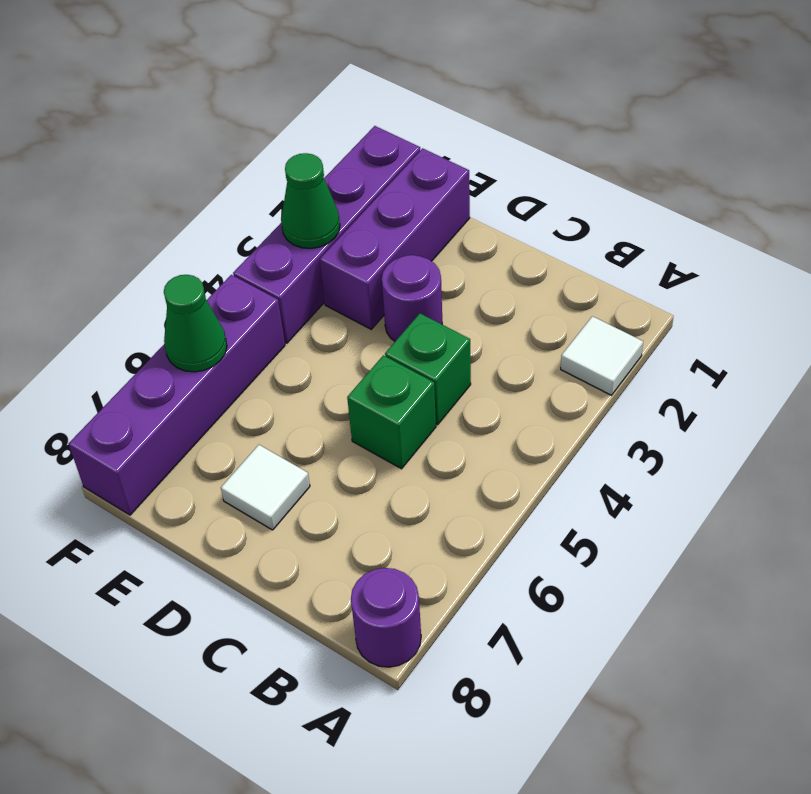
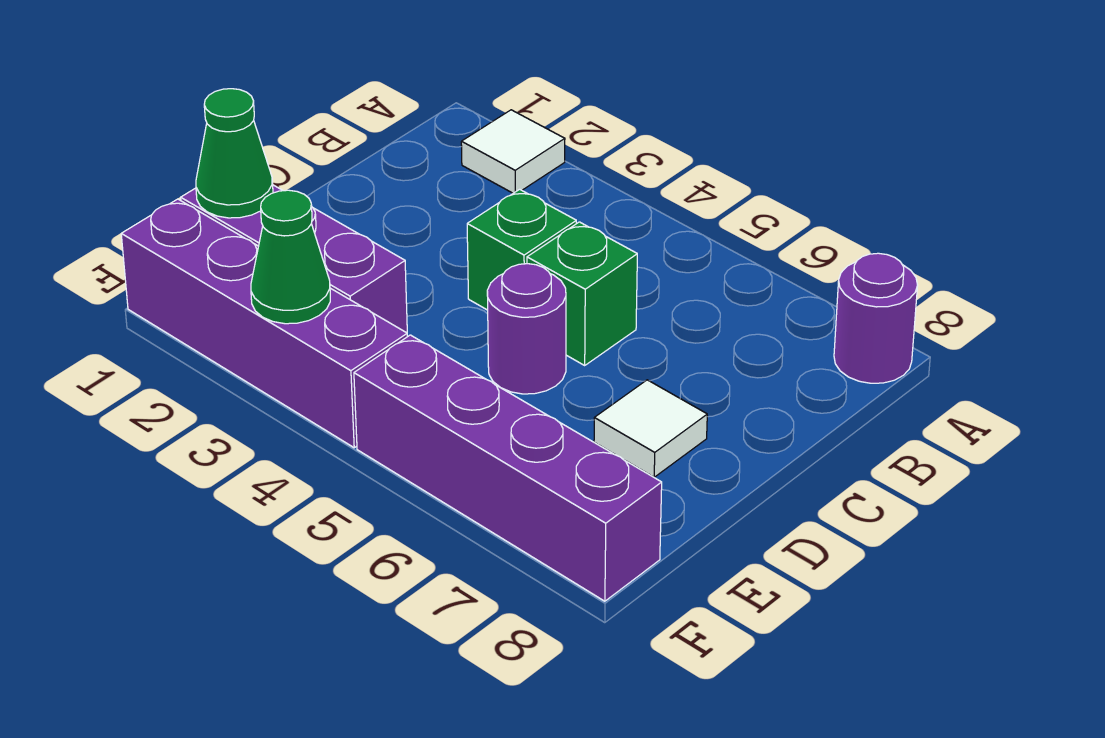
purple 1x1 round brick [382,255,442,341] -> purple 1x1 round brick moved to [487,264,566,394]
green 1x1 cone [164,275,227,372] -> green 1x1 cone moved to [196,89,273,218]

